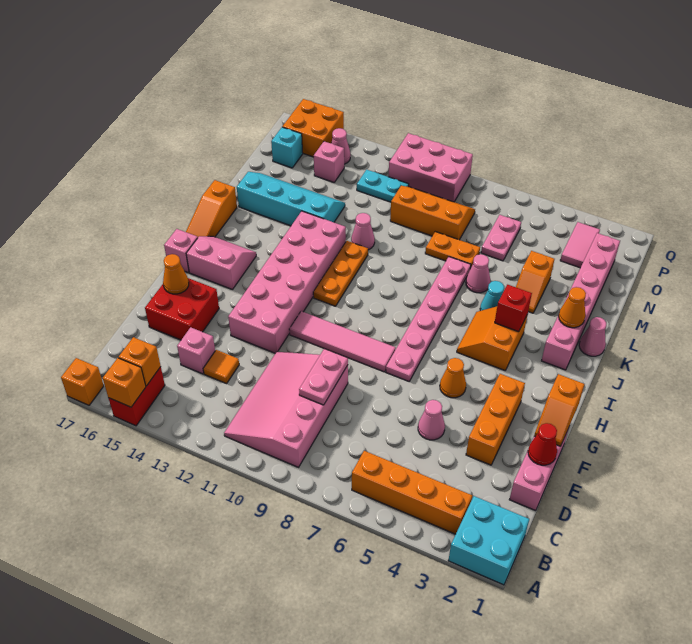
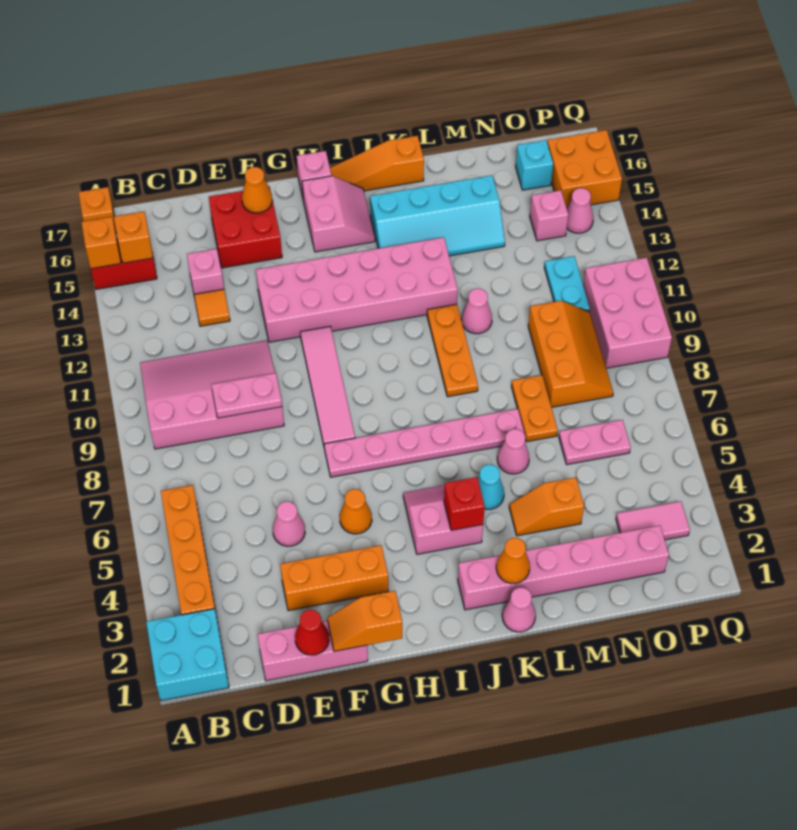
orange 2x2 slope [457,306,528,370] -> pink 2x2 slope [403,485,483,554]
orange 1x3 plate [313,241,368,306] -> orange 1x3 plate turned to [427,304,478,397]
cyan 2x4 slope [237,172,345,226] -> cyan 2x4 slope turned to [370,175,505,256]

